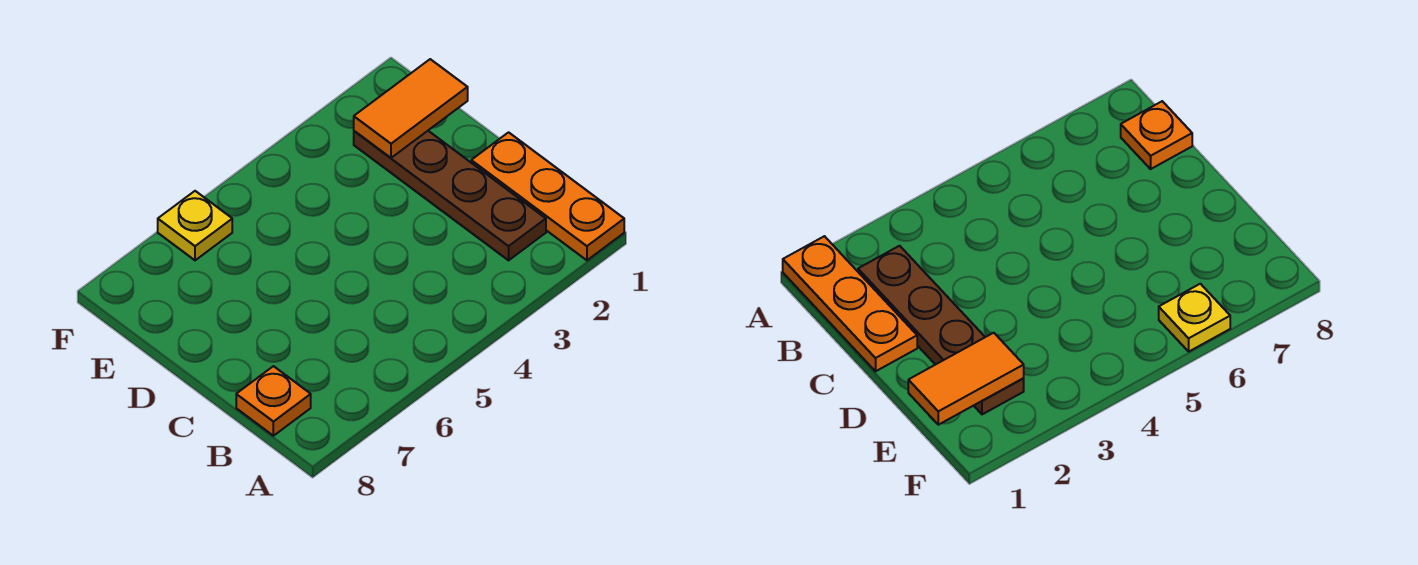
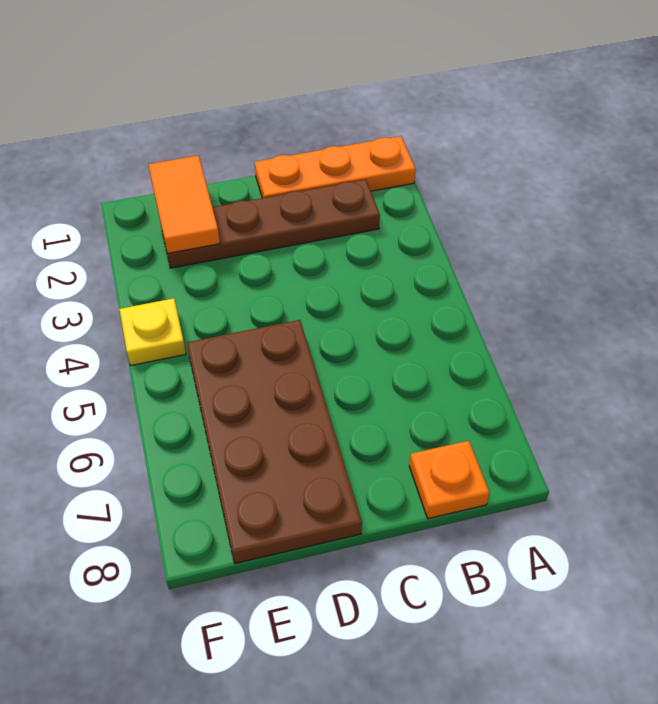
none -> brown 2x4 plate [187,320,362,563]
yellow 1x1 plate [158,191,232,260] -> yellow 1x1 plate moved to [119,298,186,365]

